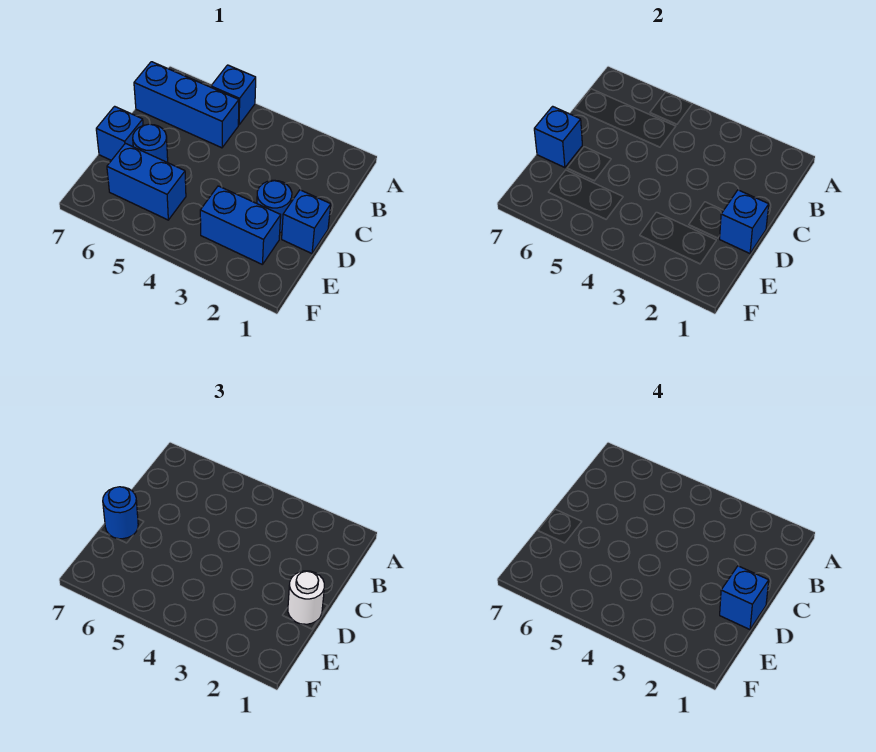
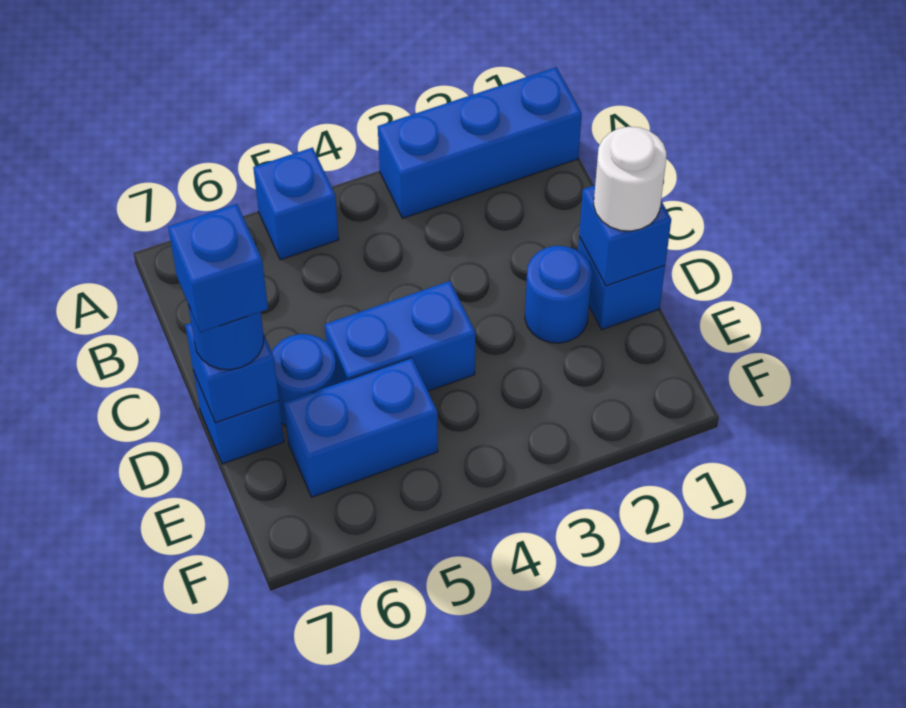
blue 1x3 brick [134,62,239,148] -> blue 1x3 brick moved to [378,67,582,218]
blue 1x1 brick [720,566,769,630] -> blue 1x1 brick moved to [168,204,268,332]
blue 1x2 brick [200,186,281,265] -> blue 1x2 brick moved to [325,281,475,391]

